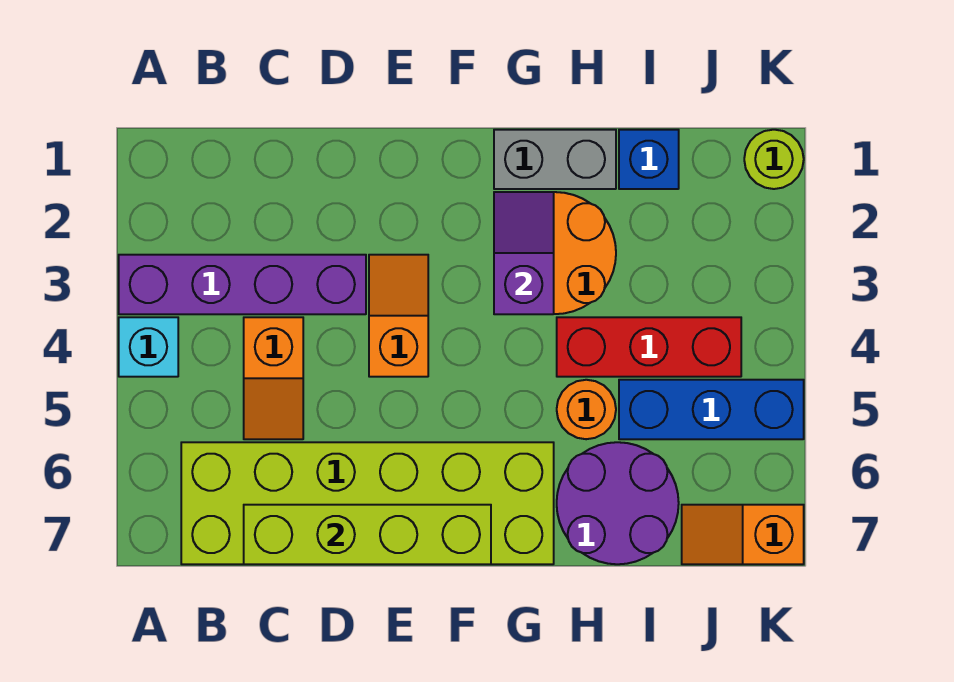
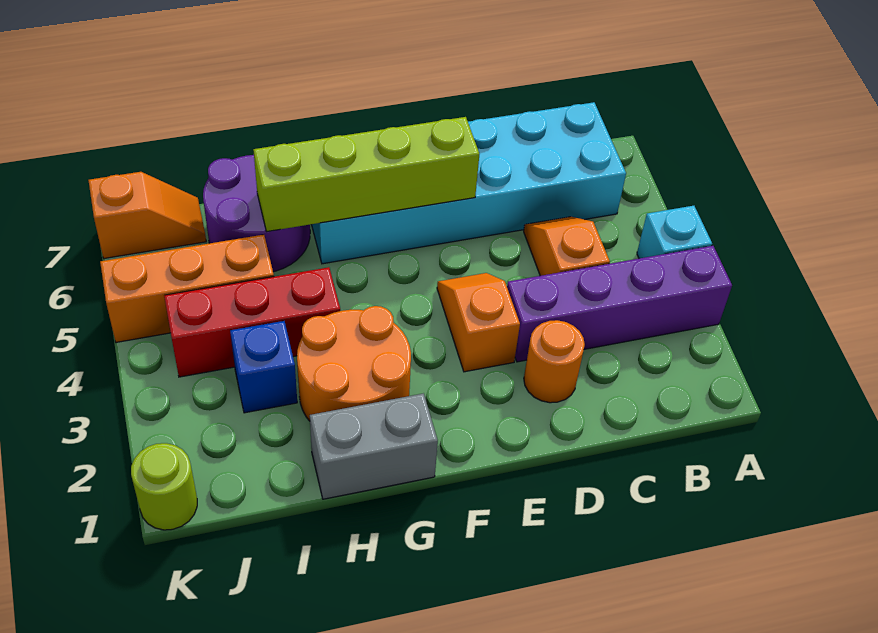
lime 2x6 brick [181,442,554,564] -> cyan 2x6 brick [311,102,626,264]
lime 1x4 brick [244,505,491,564] -> lime 1x4 brick moved to [253,117,479,232]
orange 1x2 slope [369,255,428,377] -> orange 1x2 slope turned to [437,273,520,372]
purple 1x2 slope [494,192,554,314] -> none
orange 1x1 round brick [557,380,616,439] -> orange 1x1 round brick moved to [524,320,585,403]
blue 1x1 brick [619,130,679,189] -> blue 1x1 brick moved to [230,321,297,413]
blue 1x3 brick [619,380,804,439] -> orange 1x3 brick [100,235,274,342]

